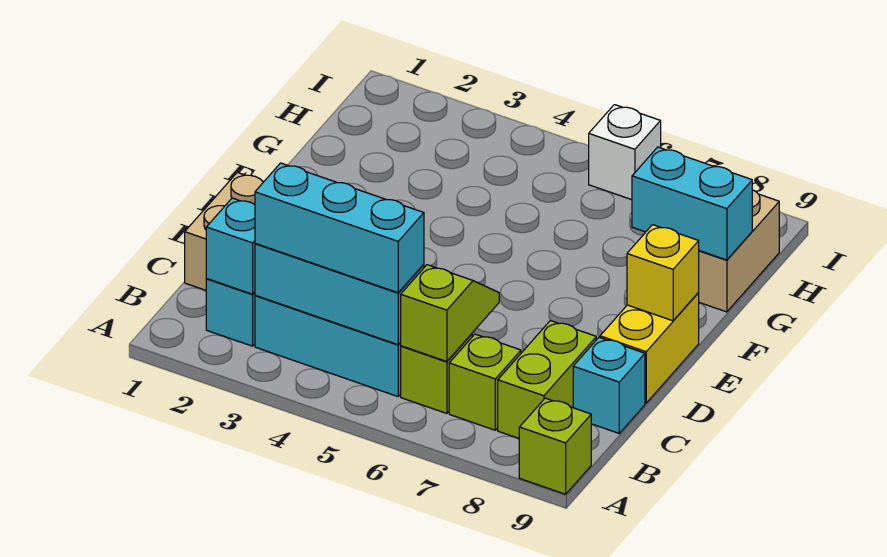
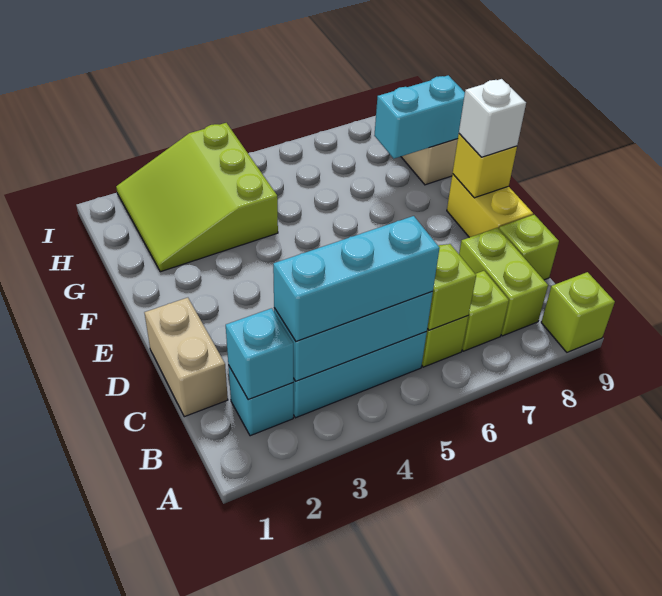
cyan 1x1 brick [573,338,645,433] -> lime 1x1 brick [499,215,559,280]
none -> lime 3x3 slope [116,123,278,272]
white 1x1 brick [589,105,661,200] -> white 1x1 brick moved to [459,79,526,157]

